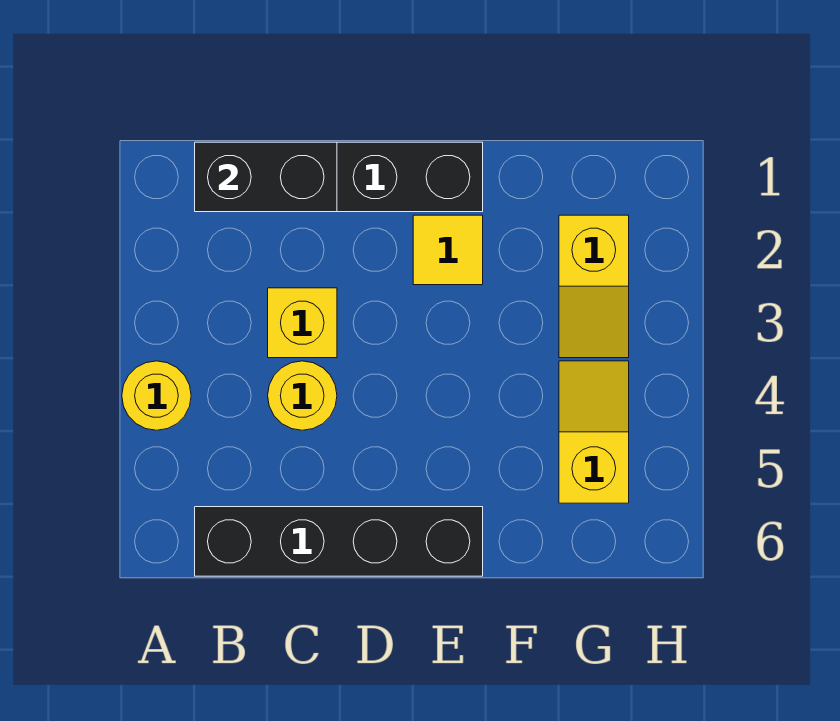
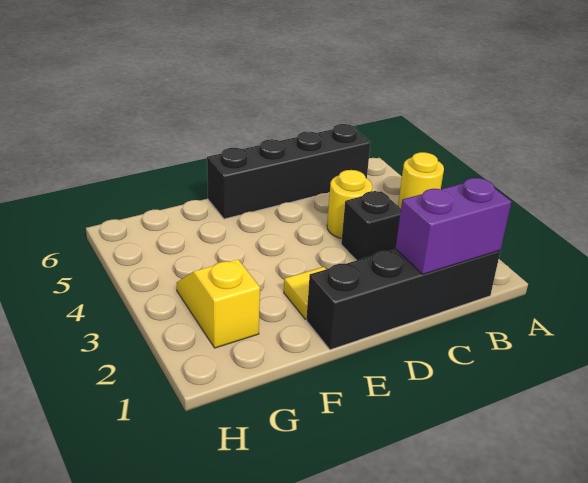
black 1x2 brick [195,142,337,212] -> purple 1x2 brick [396,178,512,274]
yellow 1x1 brick [268,288,337,358] -> black 1x1 brick [341,191,401,261]
yellow 1x2 slope [559,361,629,503] -> none

